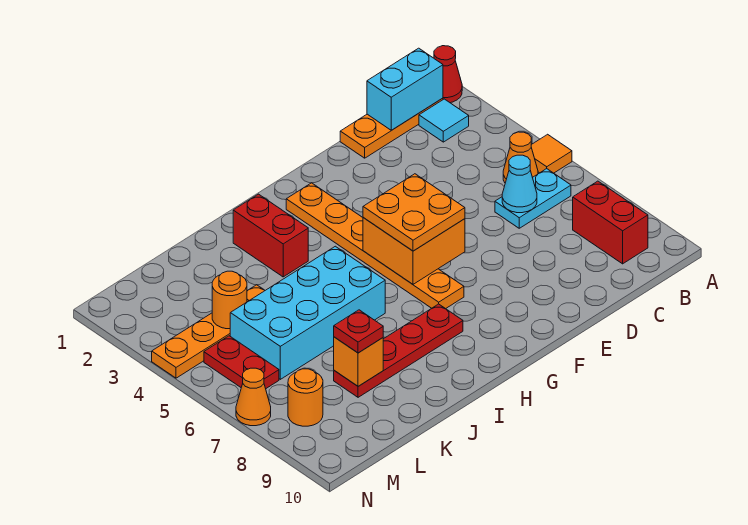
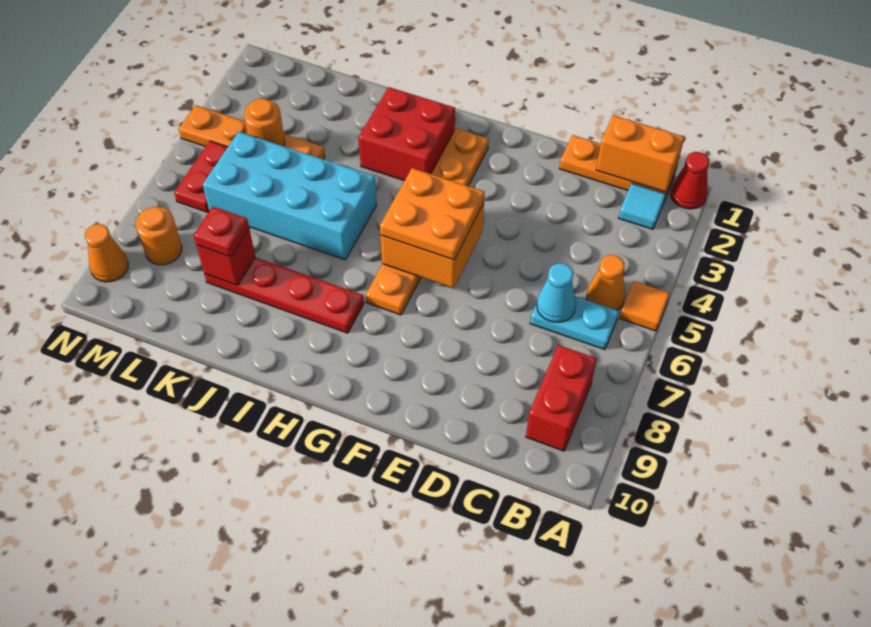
cyan 1x2 brick [367,48,443,130] -> orange 1x2 brick [596,115,684,192]
red 1x2 brick [233,194,308,277] -> red 2x2 brick [358,87,455,181]
orange 1x1 brick [334,337,383,386] -> red 1x1 brick [196,229,255,285]
orange 1x1 cone [236,368,271,426] -> orange 1x1 cone moved to [85,224,128,282]

